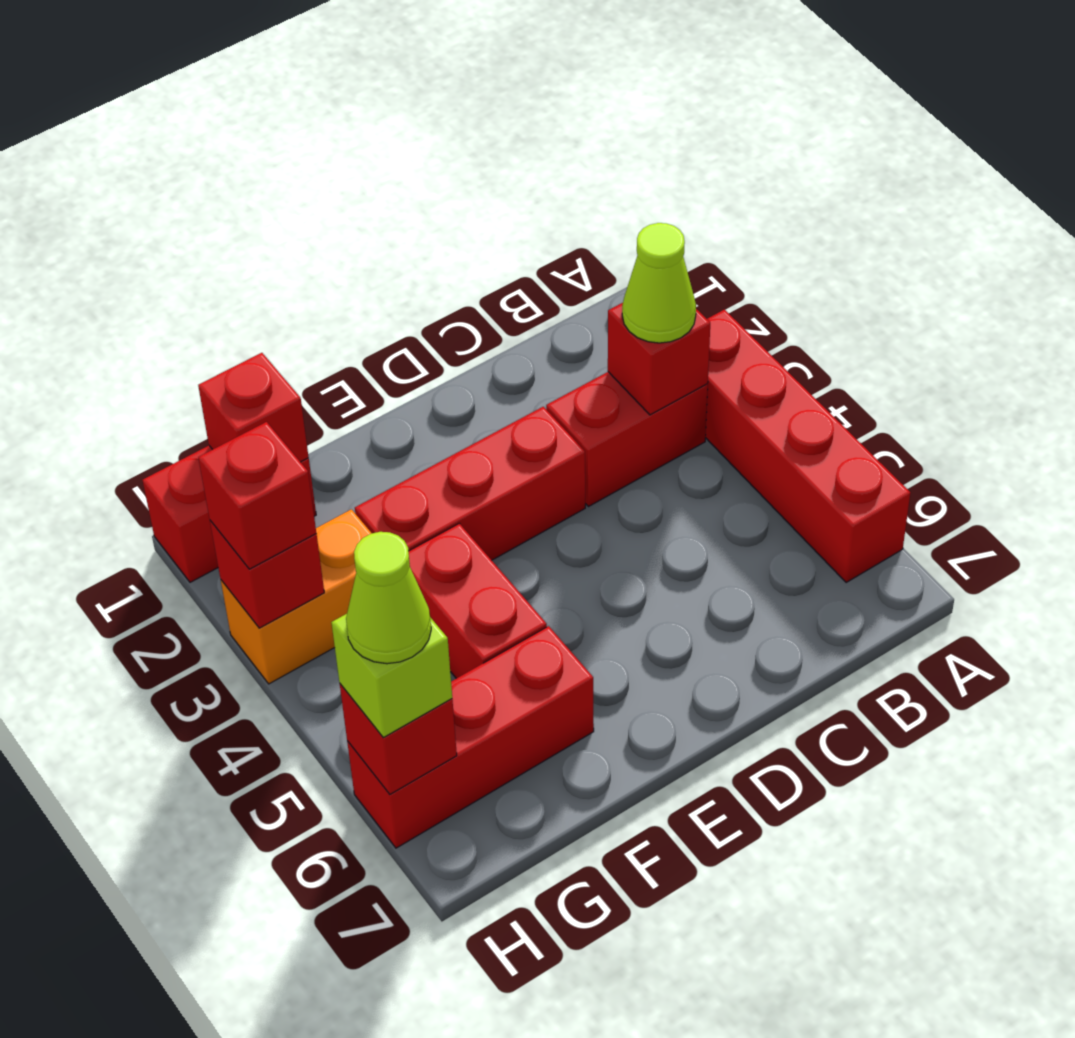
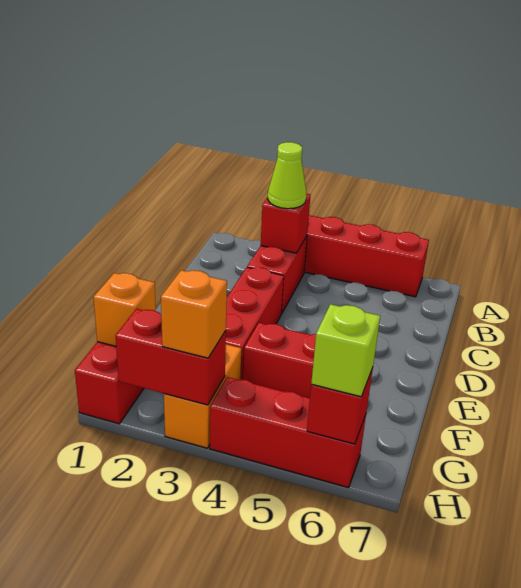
red 1x3 brick [347,626,594,848] -> red 1x3 brick turned to [210,377,366,488]
red 1x1 brick [198,353,309,462] -> orange 1x1 brick [94,273,156,346]
red 1x1 brick [210,521,324,628] -> red 1x2 brick [115,309,226,405]
red 1x1 brick [198,422,316,569] -> orange 1x1 brick [161,270,227,358]
lime 1x1 cone [346,532,431,664] -> none

